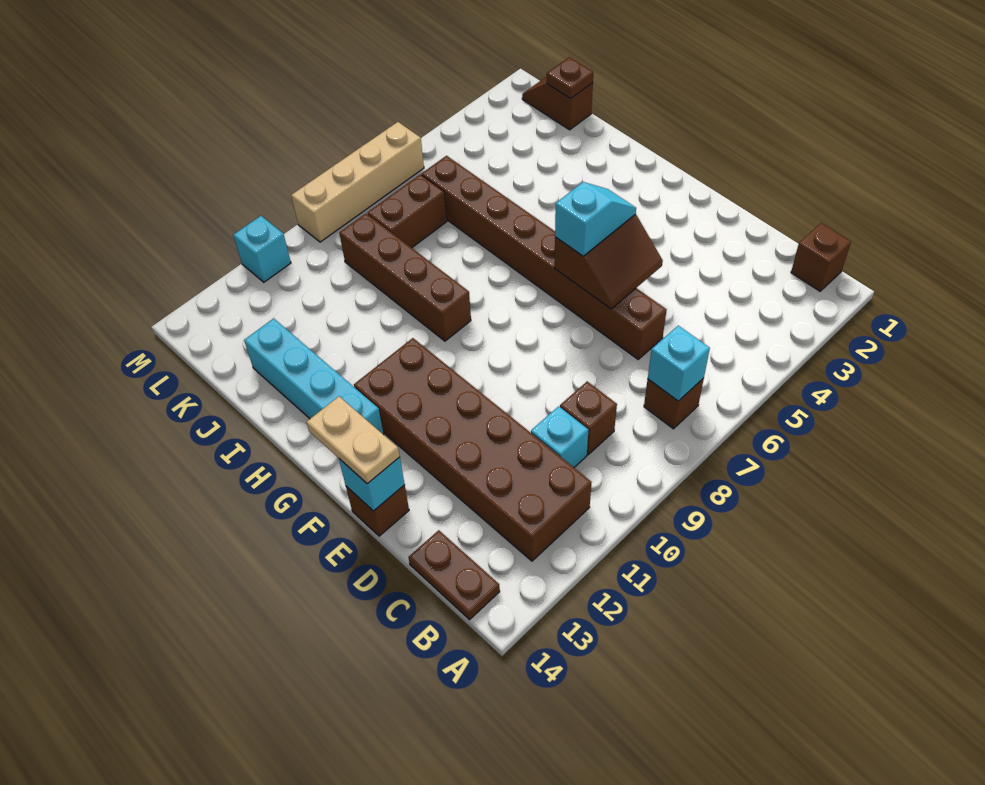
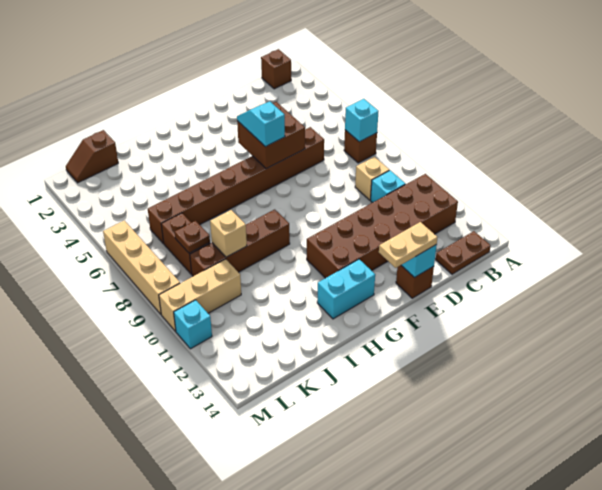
brown 1x1 brick [560,381,617,455] -> tan 1x1 brick [355,157,389,200]
brown 2x2 slope [554,214,663,309] -> brown 2x2 brick [237,102,305,169]
cyan 1x4 brick [244,318,384,435] -> cyan 1x2 brick [317,259,375,319]
none -> tan 1x1 brick [210,210,247,257]
brown 1x1 plate [547,57,593,99] -> brown 1x1 plate moved to [175,221,210,253]
none -> tan 1x3 brick [159,259,241,331]

